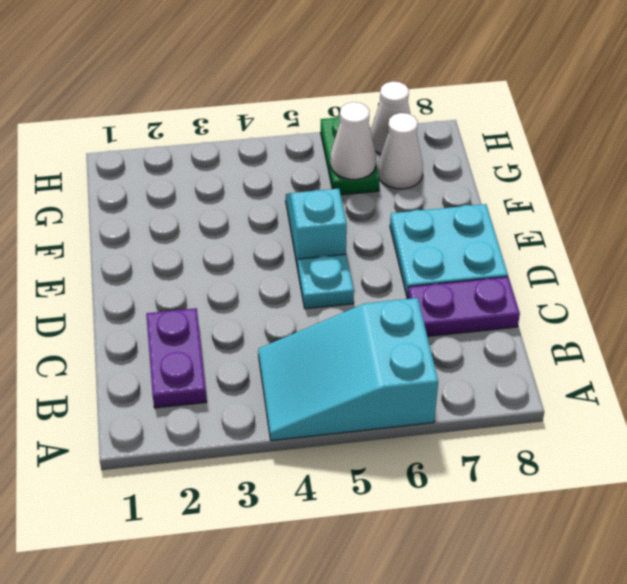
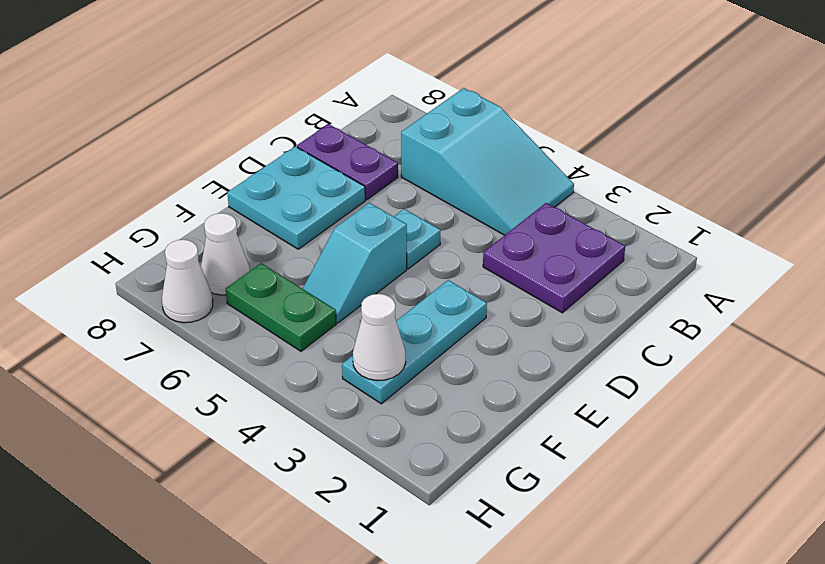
purple 1x2 plate [146,308,207,408] -> purple 2x2 plate [483,203,625,313]
none -> cyan 1x3 plate [342,280,487,404]
green 1x2 plate [321,116,380,195] -> green 1x2 plate turned to [226,263,336,351]
white 1x1 cone [330,102,376,179] -> white 1x1 cone moved to [353,294,406,381]

